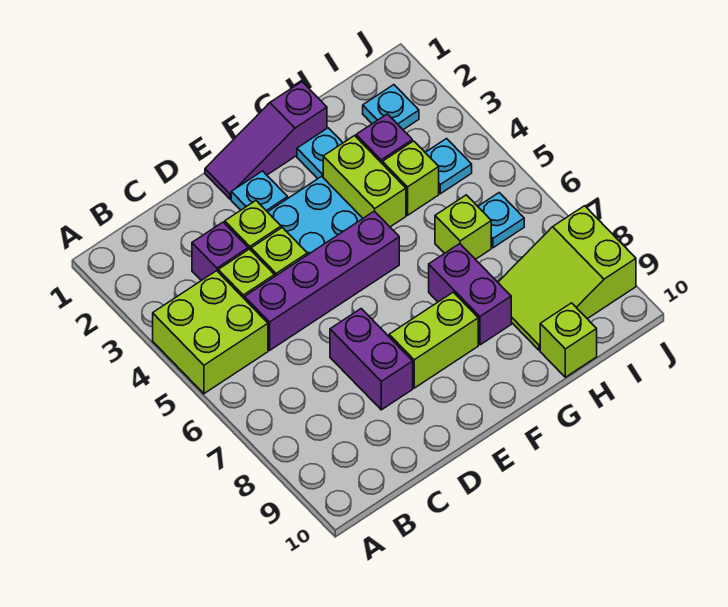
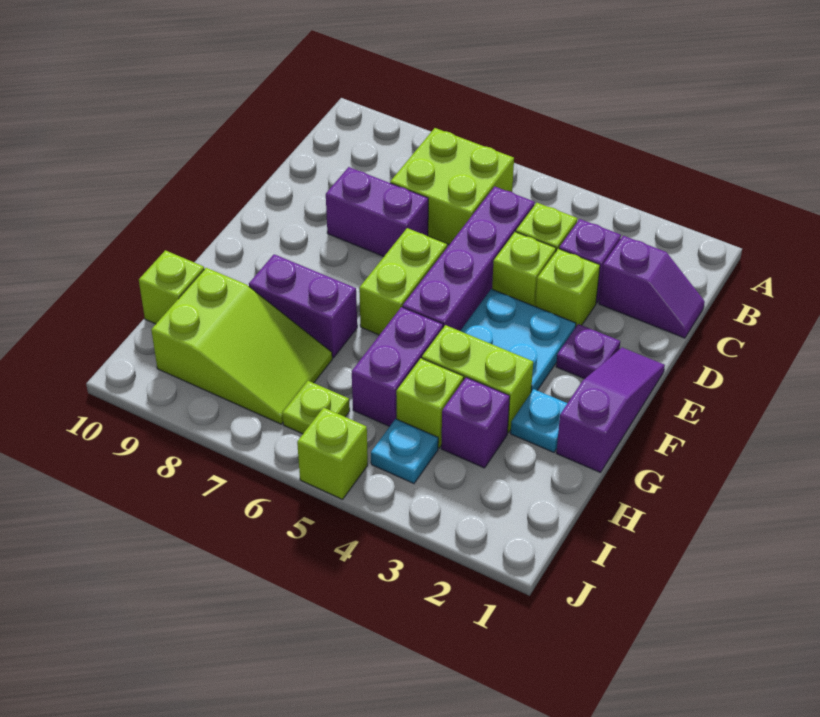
lime 2x2 brick [153,271,268,394] -> lime 2x2 brick moved to [390,128,514,245]
none -> purple 1x2 slope [599,236,705,338]
cyan 1x1 plate [231,171,288,212] -> purple 1x1 plate [556,324,620,379]
lime 1x2 brick [389,292,478,388] -> lime 1x2 brick moved to [359,228,447,335]
none -> purple 1x2 brick [352,307,443,426]
lime 1x1 brick [435,195,491,259] -> lime 1x1 brick moved to [297,408,368,499]
lime 2x3 slope [498,206,636,350] -> lime 2x3 slope turned to [151,268,332,424]
cyan 1x1 plate [363,85,419,130] -> none
cyan 1x1 plate [478,193,524,248] -> lime 1x1 plate [282,381,350,434]

